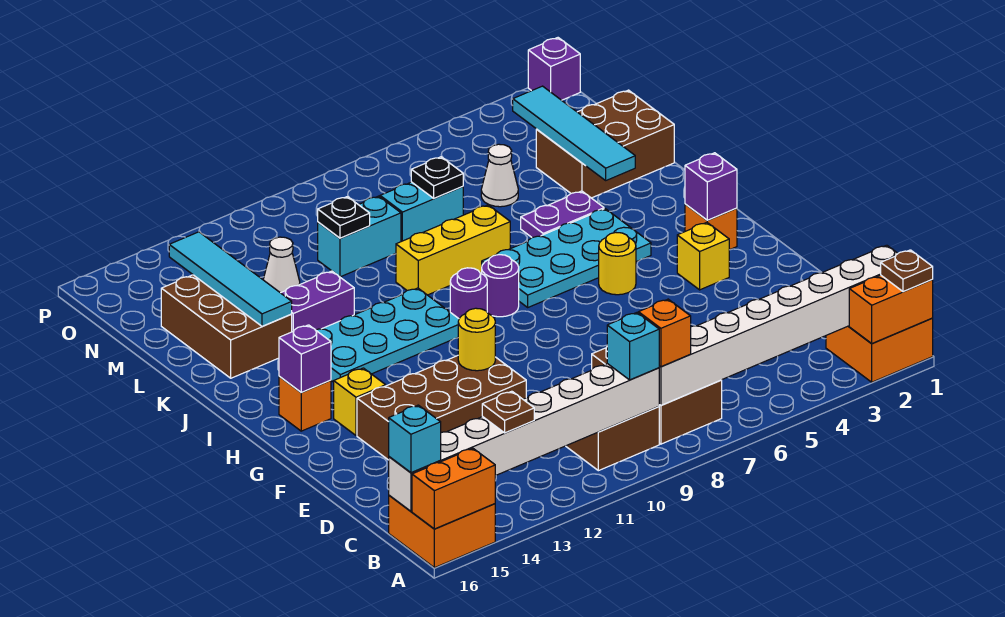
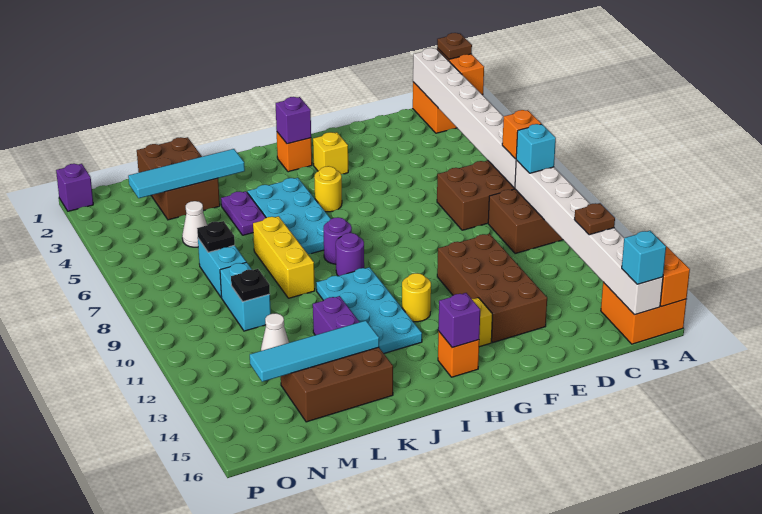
yellow 1x1 round brick [458,308,495,371] -> yellow 1x1 round brick moved to [402,273,431,322]

